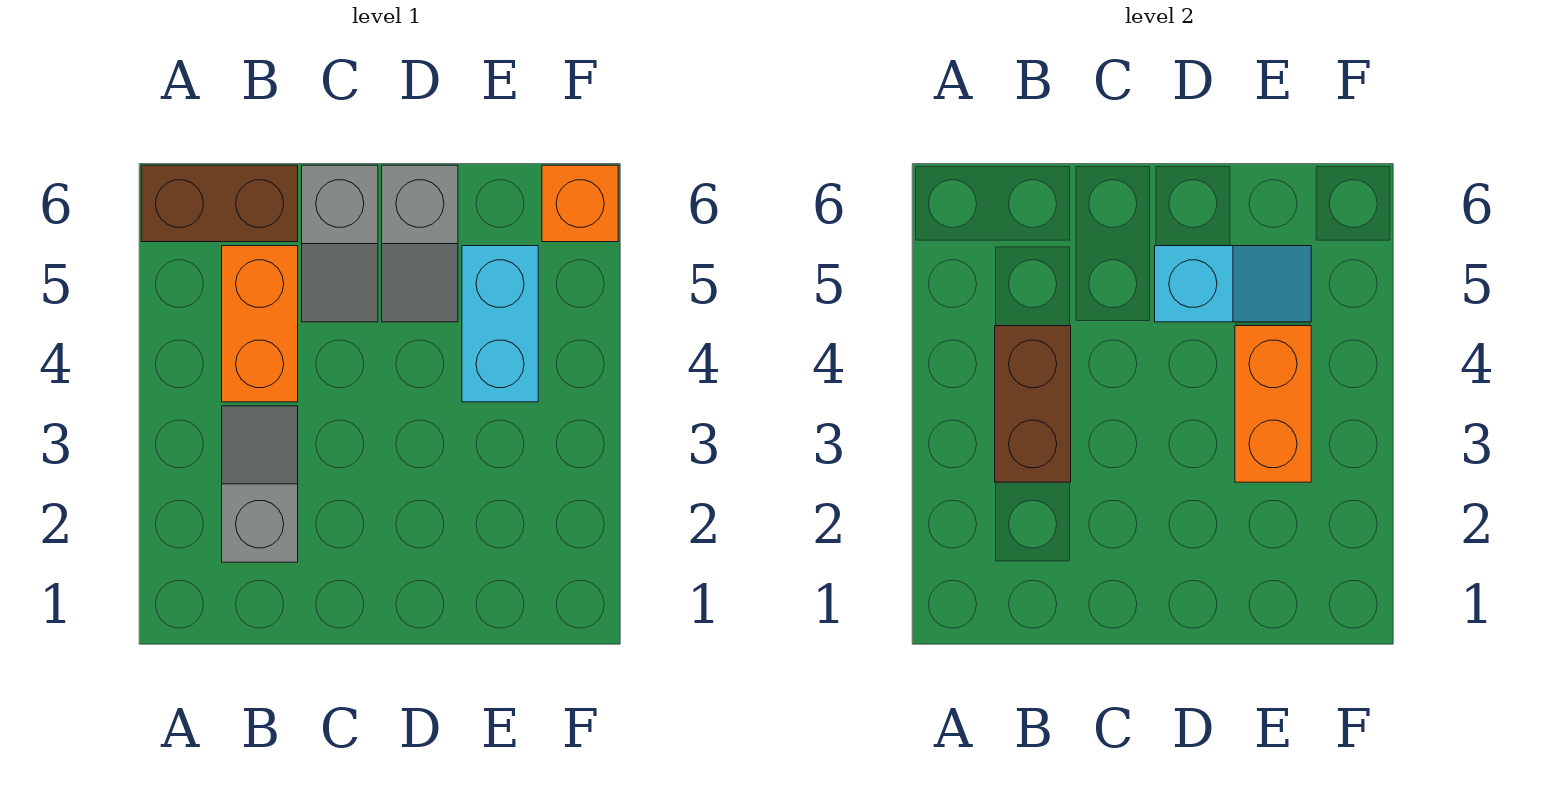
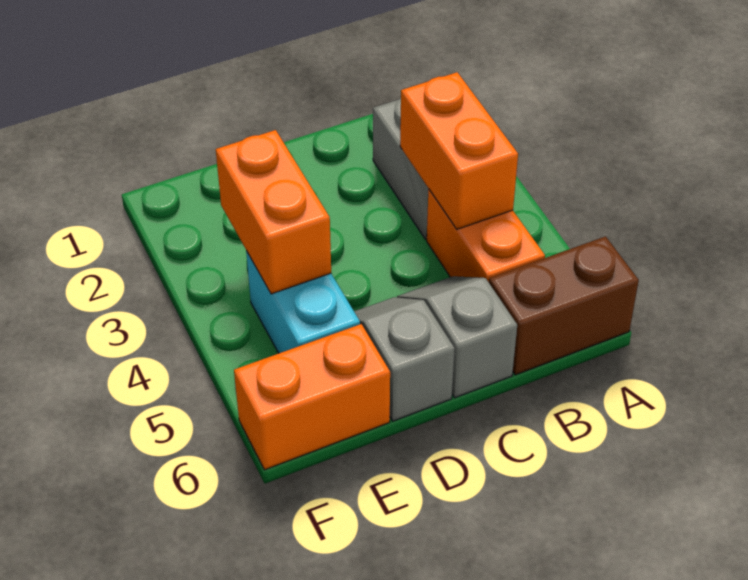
brown 1x2 brick [995,326,1071,482] -> orange 1x2 brick [400,72,518,229]
cyan 1x2 slope [1155,246,1311,322] -> none
orange 1x1 brick [542,165,618,242] -> orange 1x2 brick [234,324,390,470]

